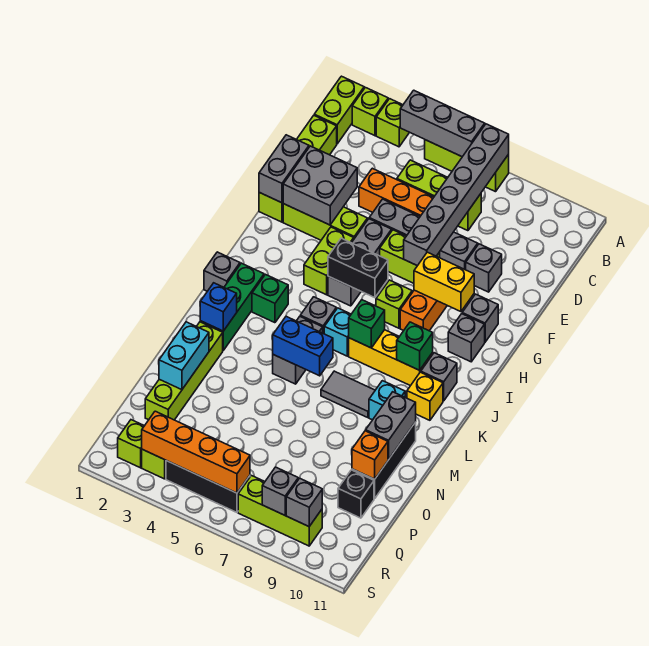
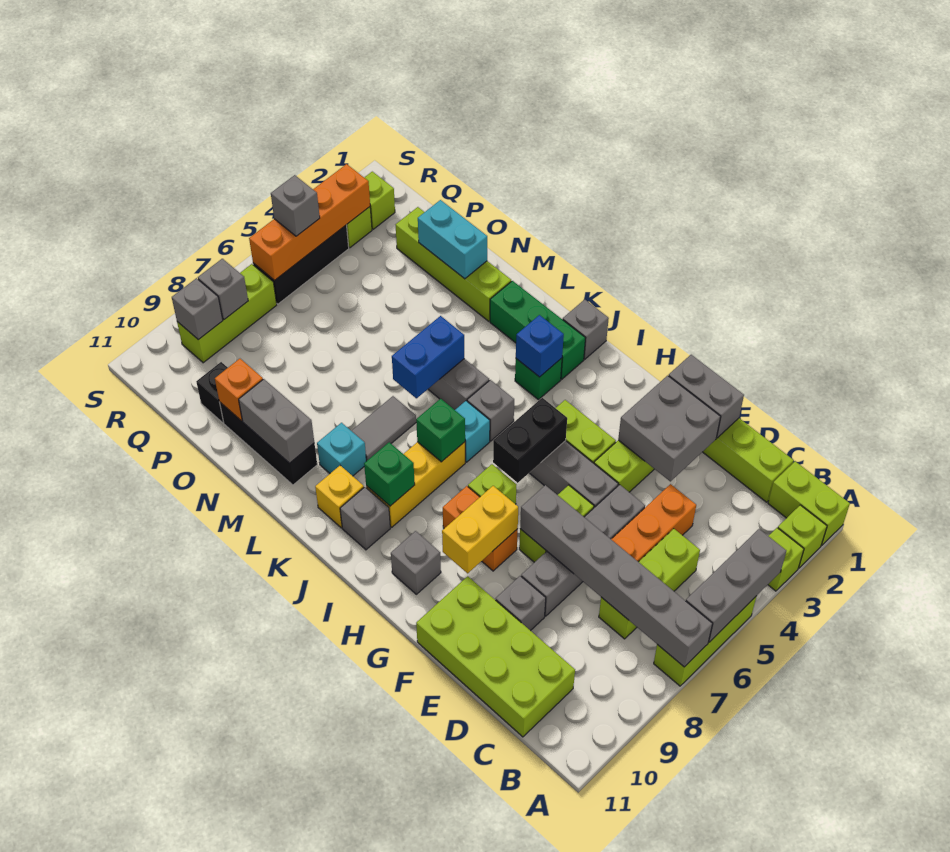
none -> lime 2x4 brick [416,576,575,737]
grey 1x1 brick [462,294,498,342] -> grey 1x1 brick moved to [271,175,320,236]
blue 1x1 brick [200,283,237,331] -> blue 1x1 brick moved to [516,315,564,377]

